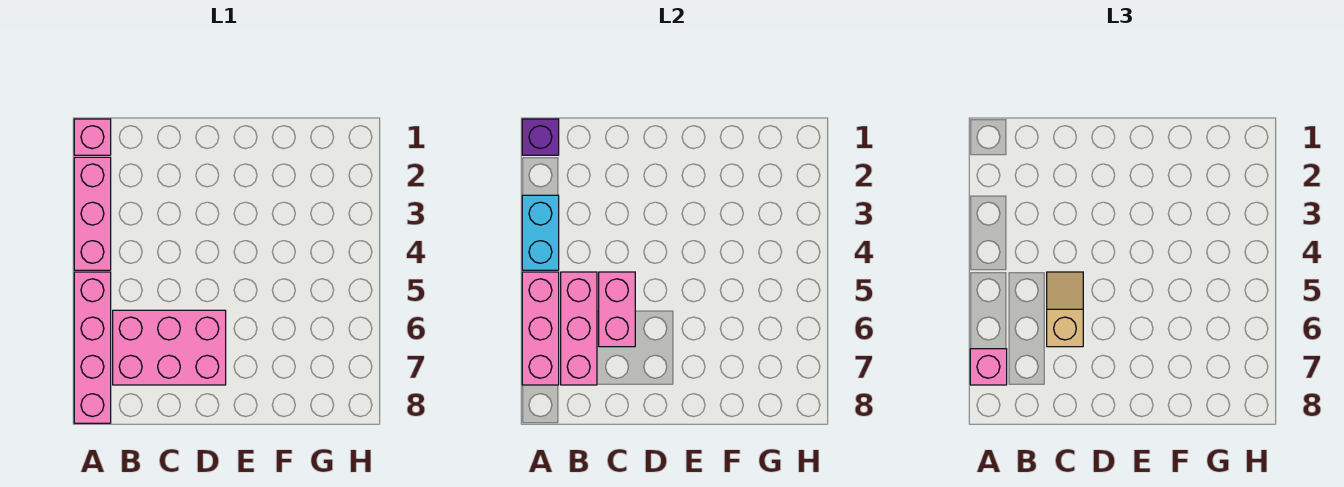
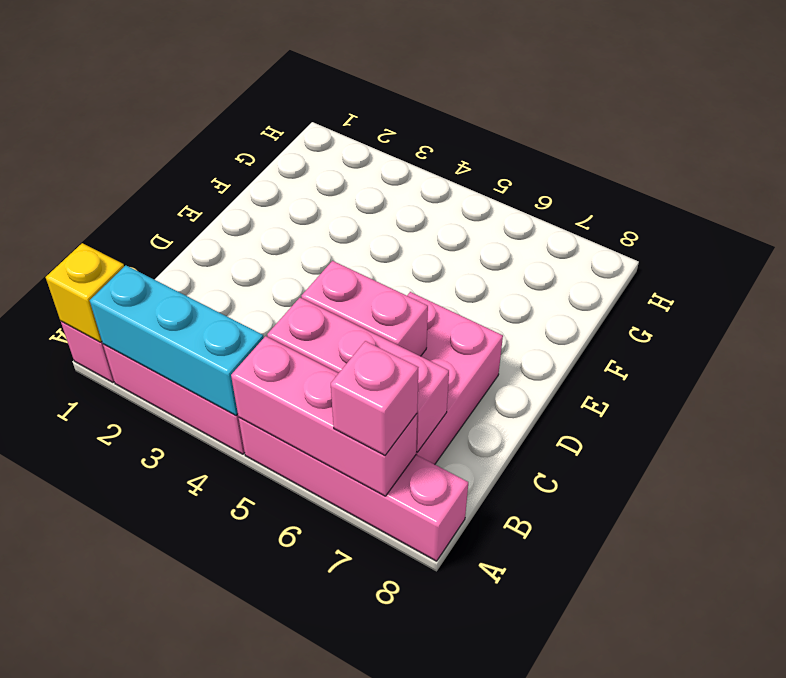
purple 1x1 brick [522,119,559,155] -> yellow 1x1 brick [46,243,124,342]
cyan 1x2 brick [522,195,559,270] -> cyan 1x3 brick [90,265,263,416]
tan 1x2 slope [1047,272,1083,347] -> none

